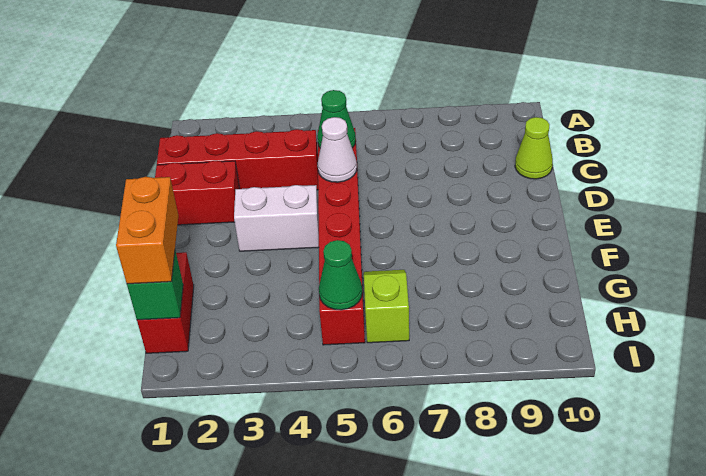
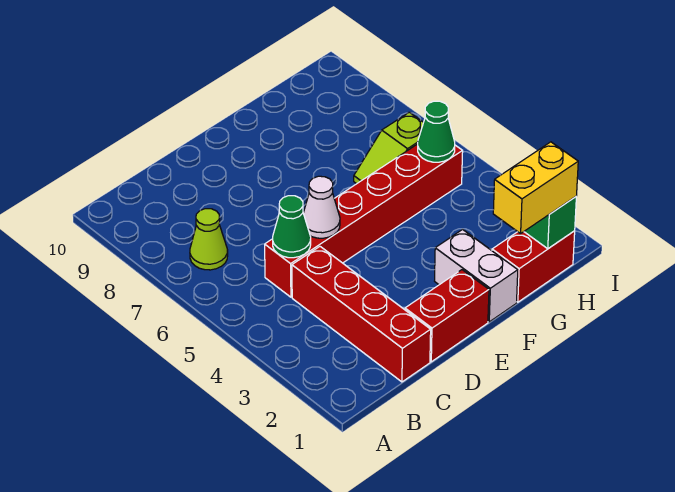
lime 1x1 cone [515,117,553,179] -> lime 1x1 cone moved to [190,209,228,270]
red 1x2 brick [155,161,240,225] -> red 1x2 brick turned to [405,270,489,362]
white 1x2 brick [234,185,319,251] -> white 1x2 brick moved to [435,230,518,322]
orange 1x2 brick [116,177,178,284] -> yellow 1x2 brick [493,142,578,234]

